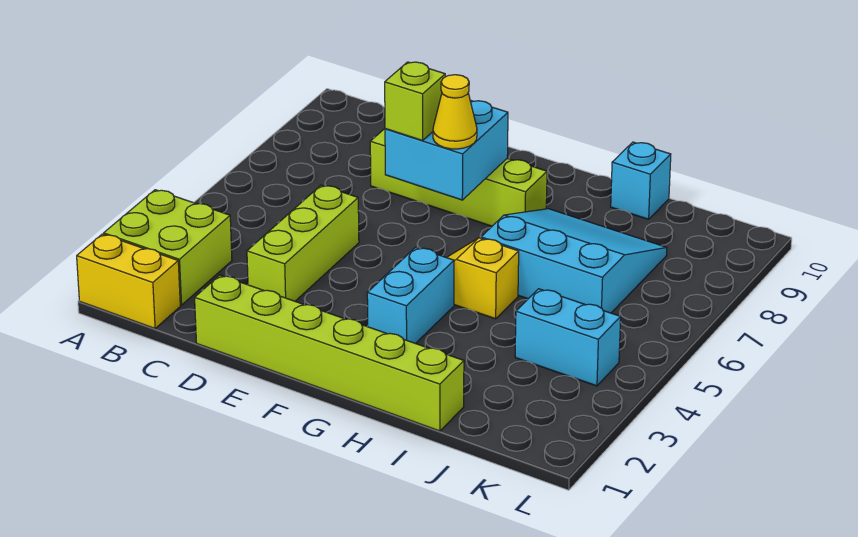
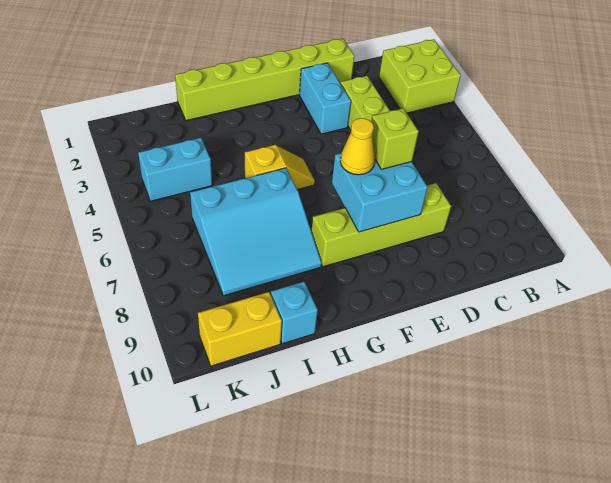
yellow 1x2 brick [77,234,180,329] -> yellow 1x2 brick moved to [198,292,282,366]
cyan 1x2 brick [367,247,454,344] -> cyan 1x2 brick moved to [299,63,351,134]

